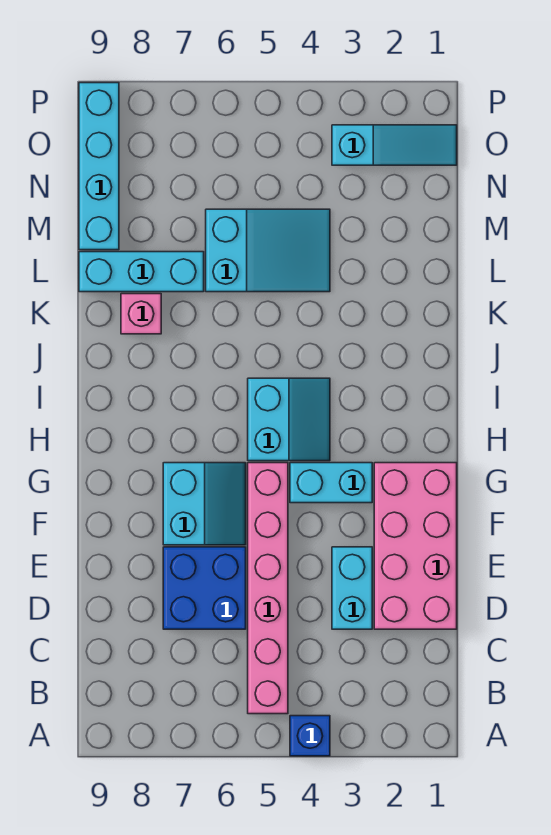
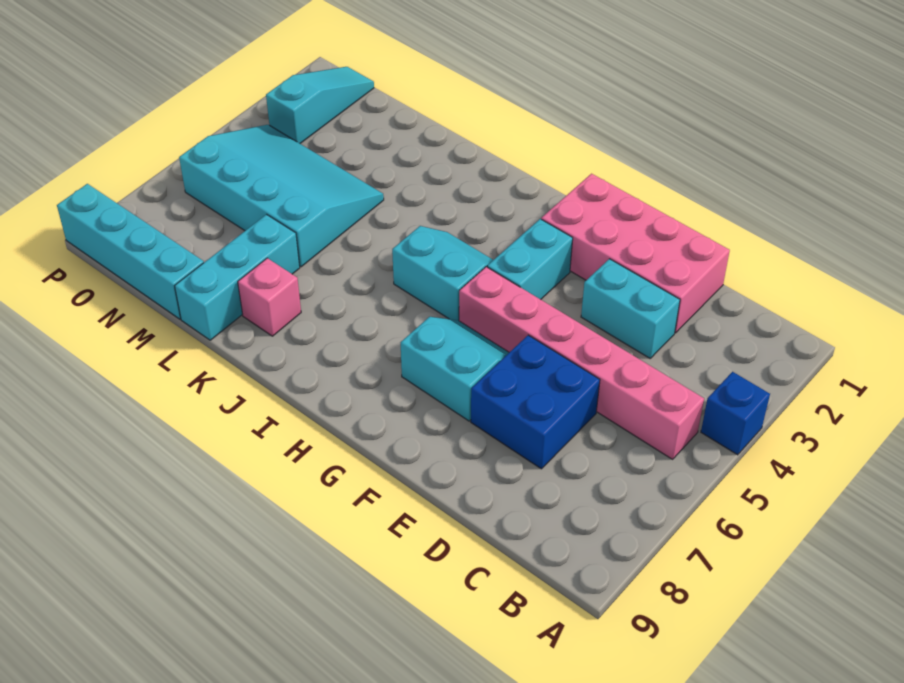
cyan 2x3 slope [206,209,330,292] -> cyan 3x4 slope [179,125,384,267]

